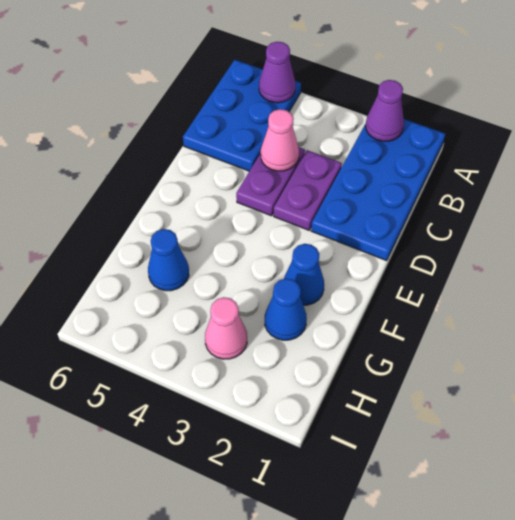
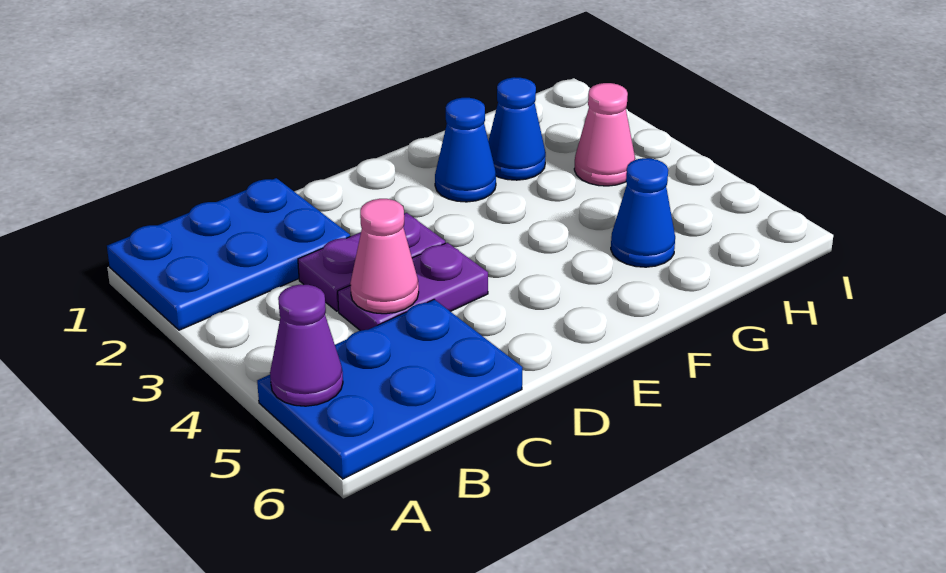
blue 2x4 plate [311,119,445,261] -> blue 2x3 plate [107,178,350,330]
purple 1x1 cone [366,80,404,141] -> none

